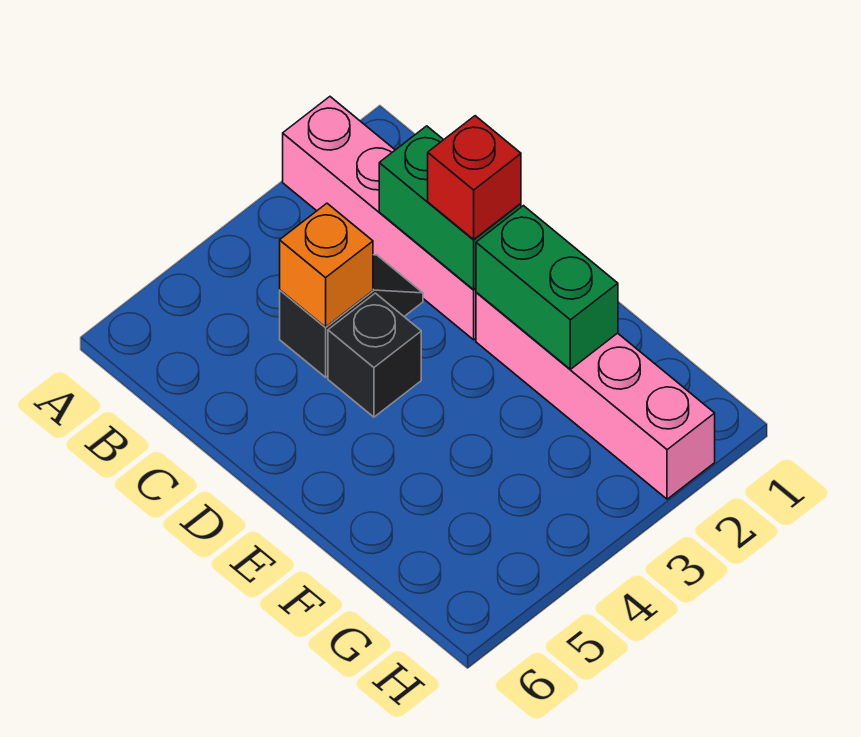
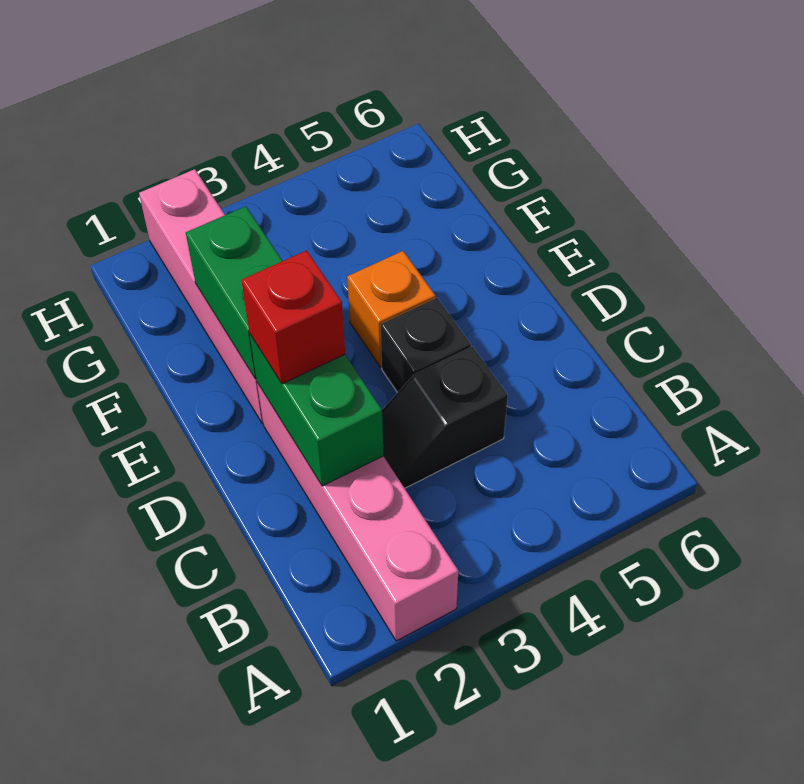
orange 1x1 brick [280,203,373,327] -> orange 1x1 brick moved to [347,251,436,367]

